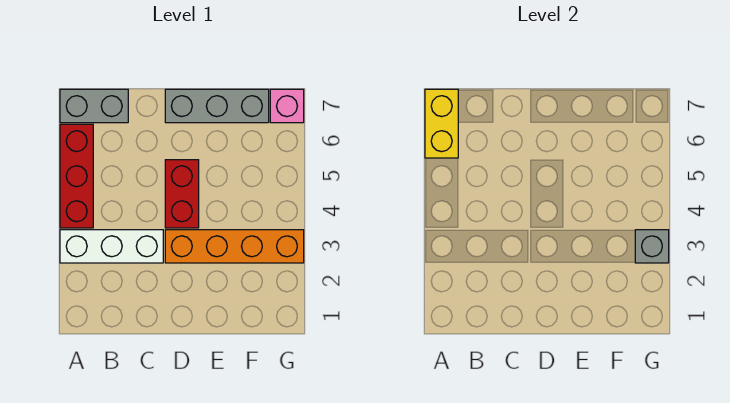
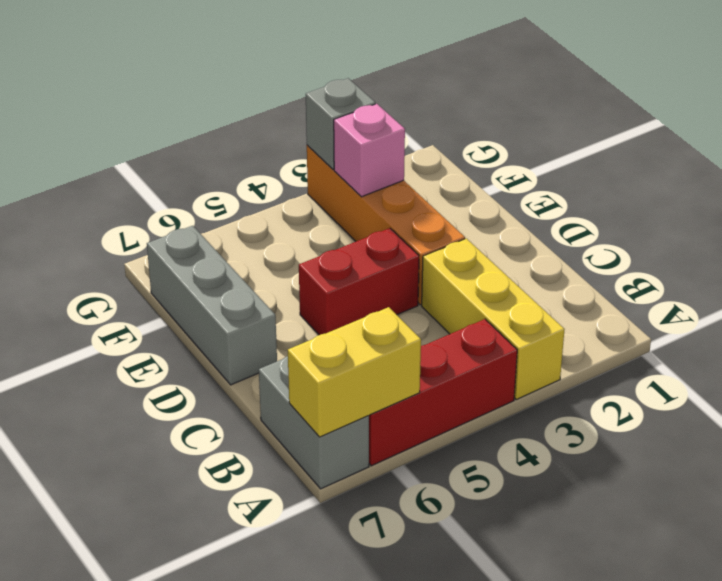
white 1x3 brick [60,230,163,263] -> yellow 1x3 brick [422,238,565,399]
pink 1x1 brick [270,89,304,123] -> pink 1x1 brick moved to [334,104,405,197]

